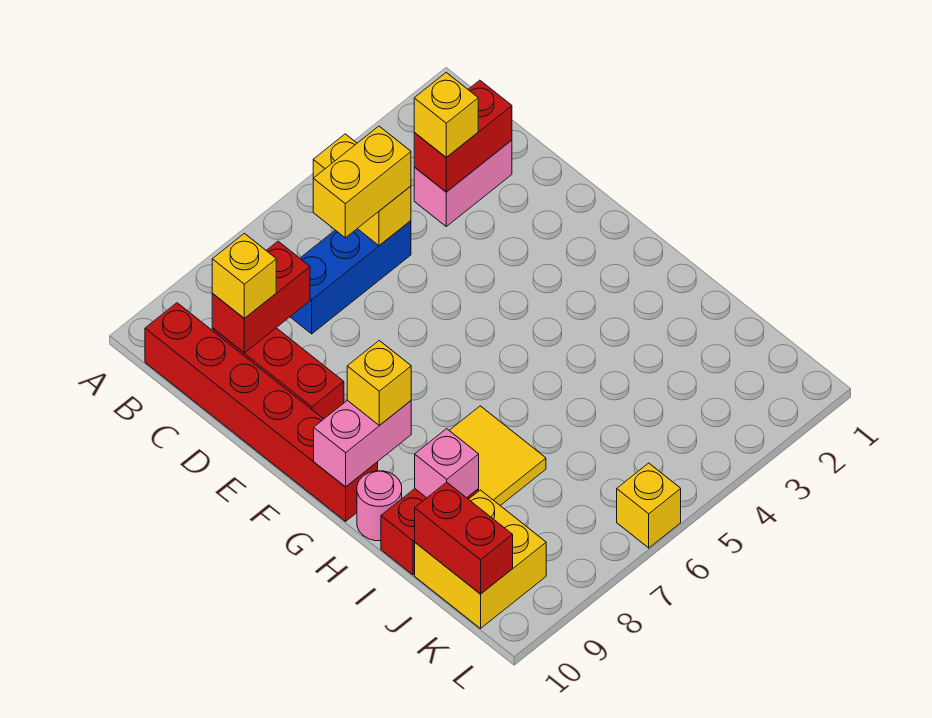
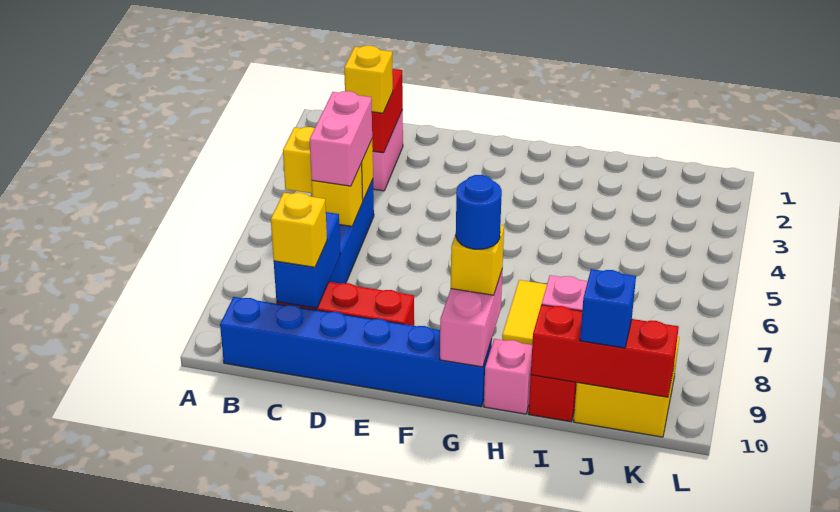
red 1x6 brick [145,303,378,521] -> blue 1x6 brick [220,297,492,407]
yellow 1x2 brick [313,126,411,238] -> pink 1x2 brick [310,91,372,186]
red 1x2 brick [212,241,310,353] -> blue 1x2 brick [274,212,340,308]
none -> blue 1x1 round brick [456,175,502,249]
pink 1x1 round brick [357,471,402,541] -> pink 1x1 brick [484,339,532,414]
red 1x2 brick [415,482,513,594] -> red 1x3 brick [531,305,679,397]
none -> blue 1x1 brick [580,269,636,348]
yellow 1x1 brick [617,463,681,548] -> yellow 1x1 brick moved to [312,163,363,226]

